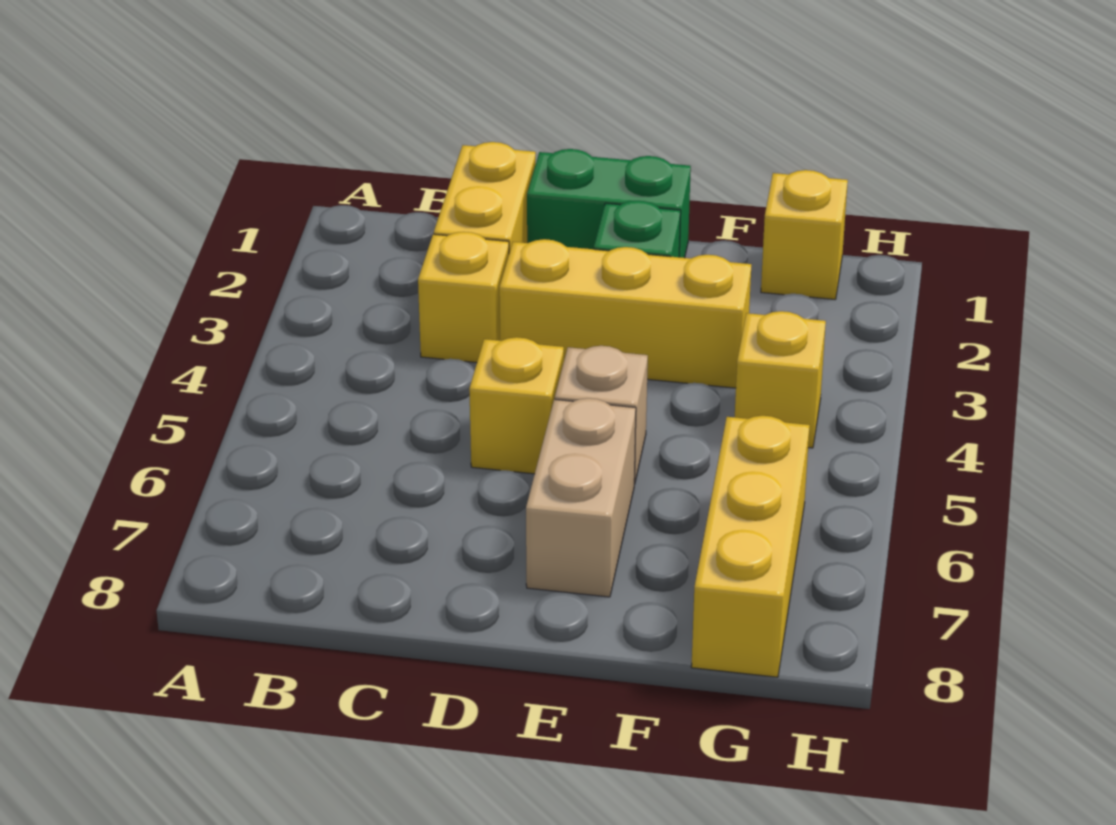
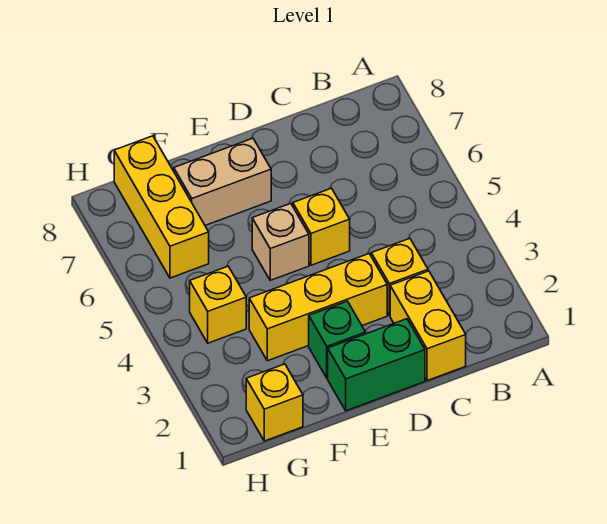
tan 1x2 brick [526,398,636,597] -> tan 1x2 brick turned to [174,138,271,225]

